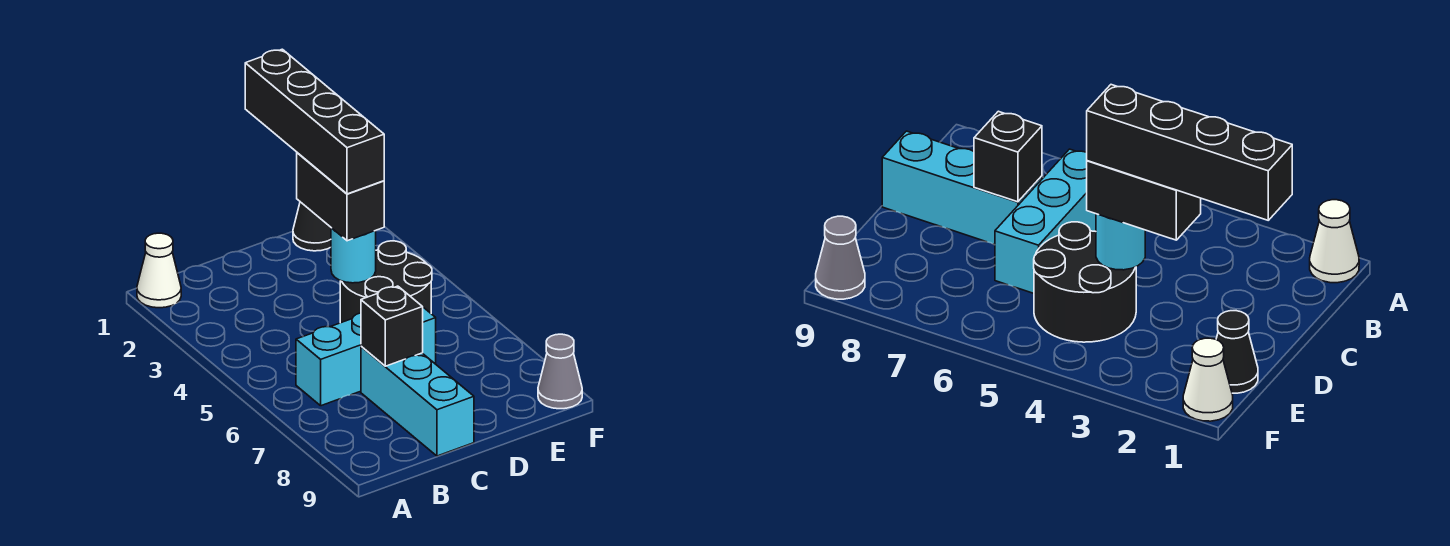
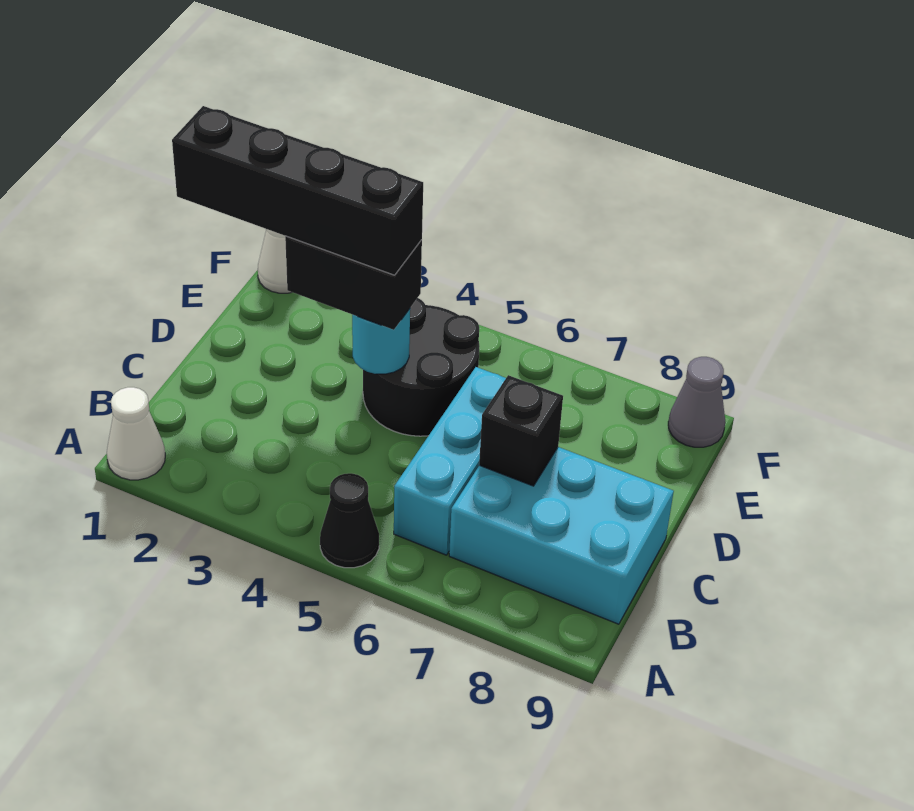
cyan 1x3 brick [361,346,474,456] -> cyan 2x3 brick [449,447,674,624]
black 1x1 cone [293,202,331,251] -> black 1x1 cone moved to [320,473,379,568]

